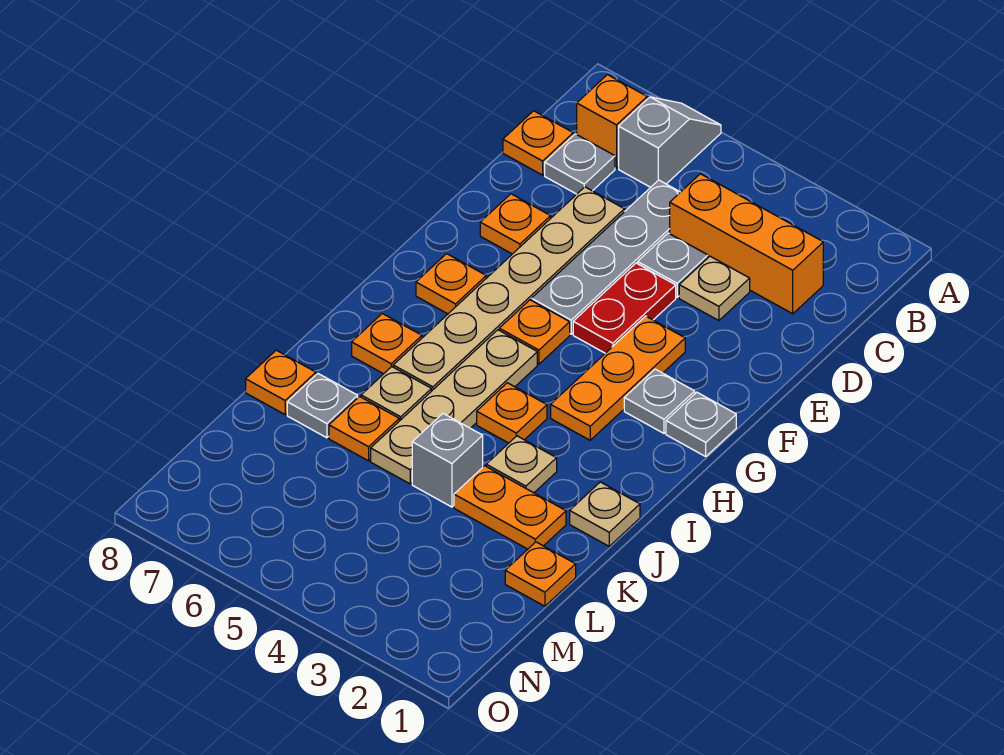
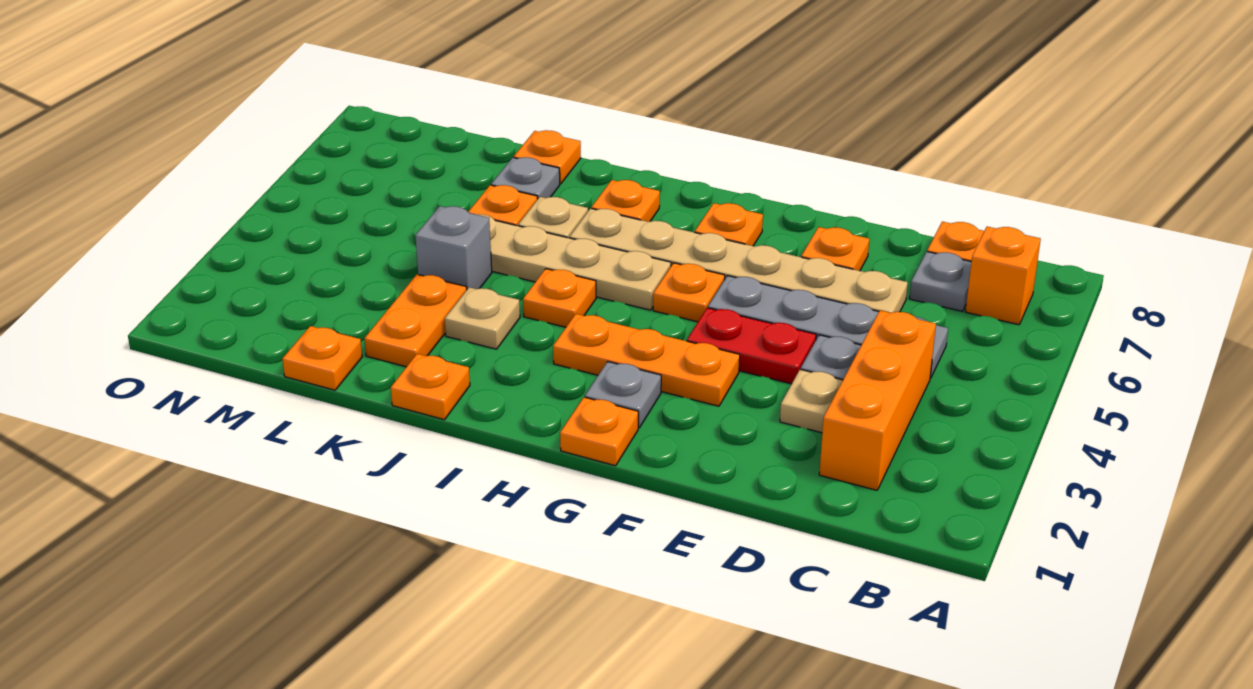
grey 1x2 slope [619,97,721,187] -> none
grey 1x1 plate [666,392,736,456] -> orange 1x1 plate [560,397,638,466]
tan 1x1 plate [570,482,640,546] -> orange 1x1 plate [391,354,470,420]

